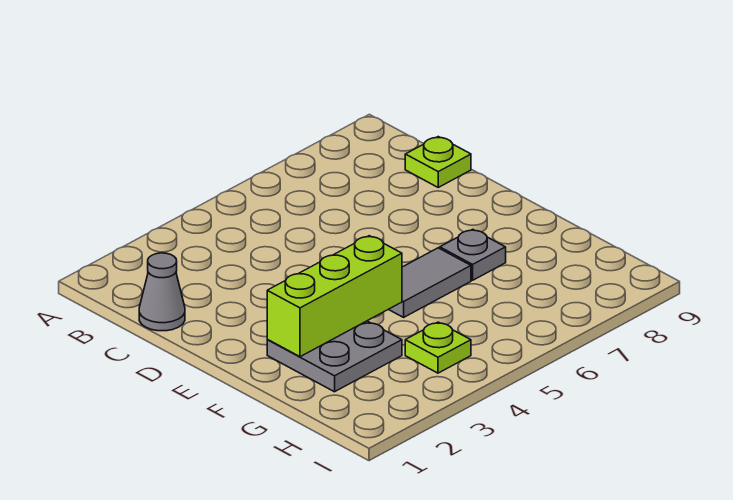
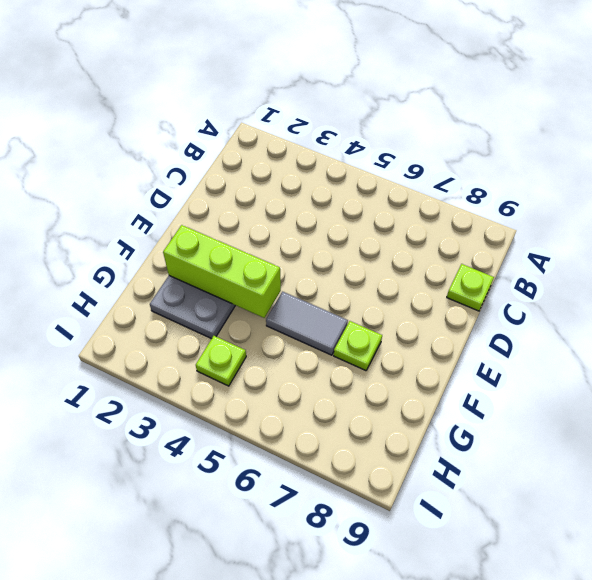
grey 1x1 cone [139,253,185,331] -> none
grey 1x1 plate [440,229,506,280] -> lime 1x1 plate [334,321,382,371]

